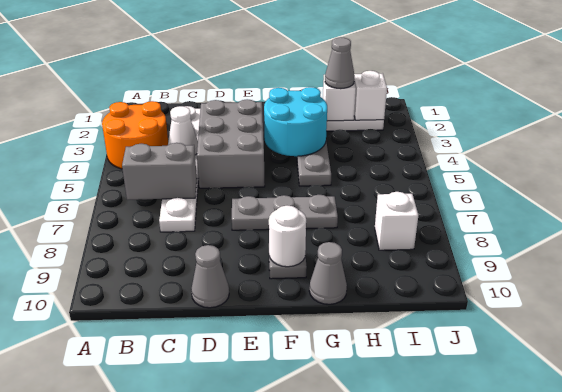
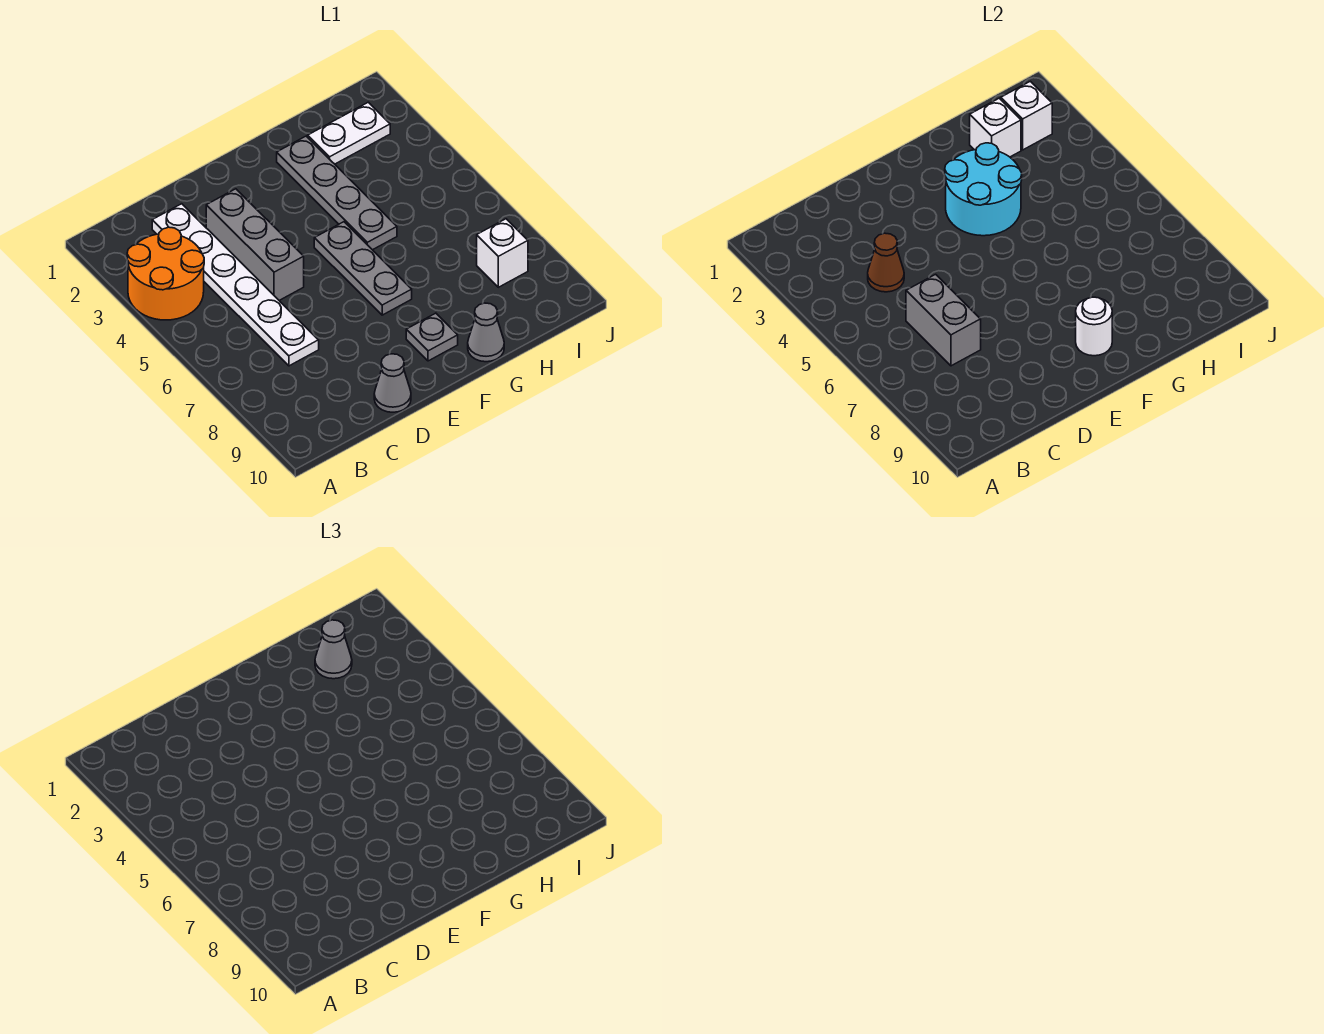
grey 1x2 brick [122,143,197,200] -> grey 1x2 brick turned to [906,274,981,366]
white 1x1 cone [168,106,198,155] -> brown 1x1 cone [868,233,904,292]
grey 2x3 brick [197,99,265,188] -> grey 1x3 brick [206,189,304,300]
grey 1x3 plate [232,195,338,230] -> grey 1x3 plate turned to [314,222,412,315]

